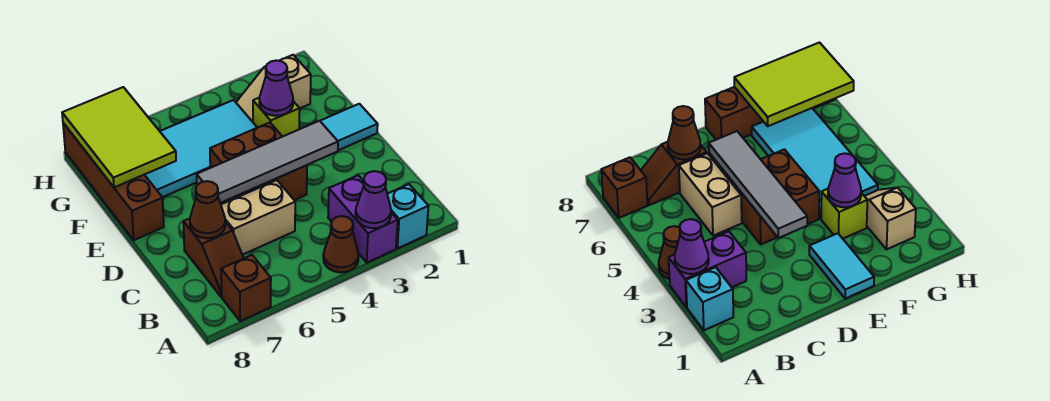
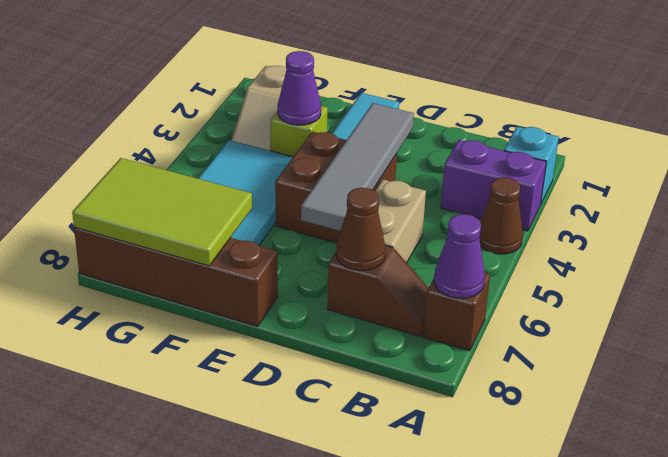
purple 1x1 cone [356,171,391,228] -> purple 1x1 cone moved to [434,214,485,298]

